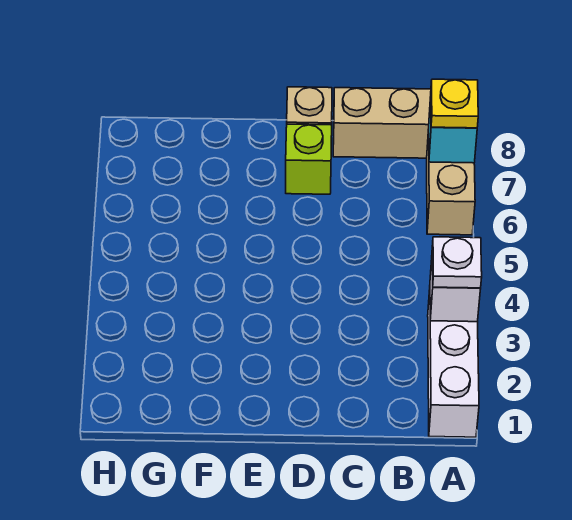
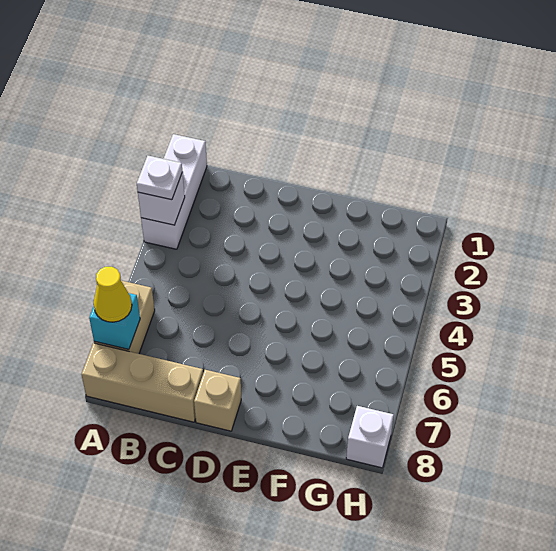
yellow 1x1 plate [431,79,478,128] -> yellow 1x1 cone [94,267,132,322]
lime 1x1 brick [286,124,332,194] -> none
none -> white 1x1 brick [346,406,394,468]

